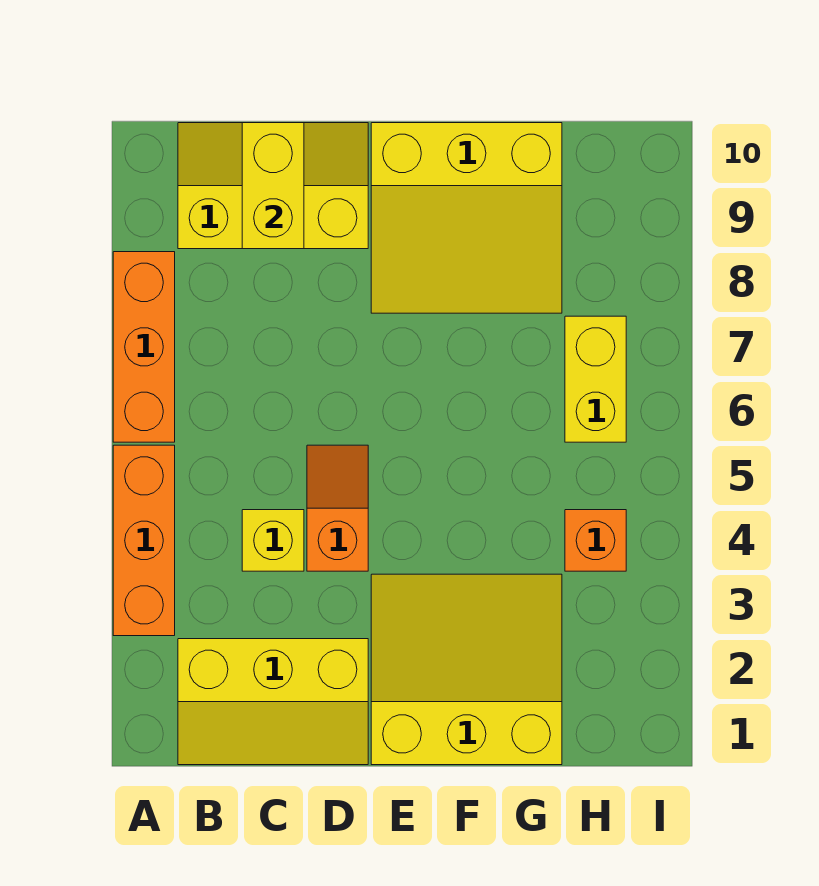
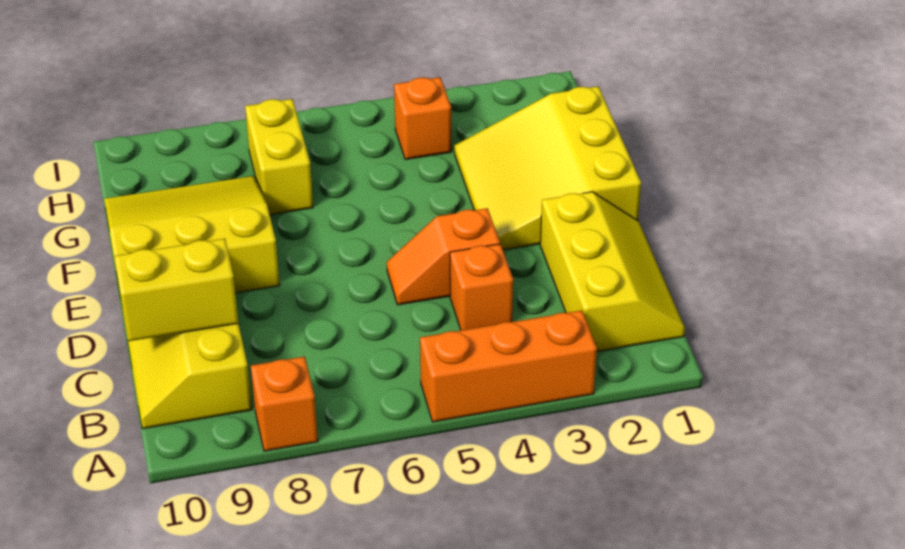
orange 1x3 brick [113,252,175,442] -> orange 1x1 brick [251,357,318,451]
yellow 1x1 brick [242,510,304,571] -> orange 1x1 brick [450,244,513,330]
yellow 3x3 slope [371,123,562,313] -> yellow 3x3 slope turned to [104,176,280,304]
yellow 1x2 brick [565,316,626,442] -> yellow 1x2 brick turned to [245,99,313,215]

